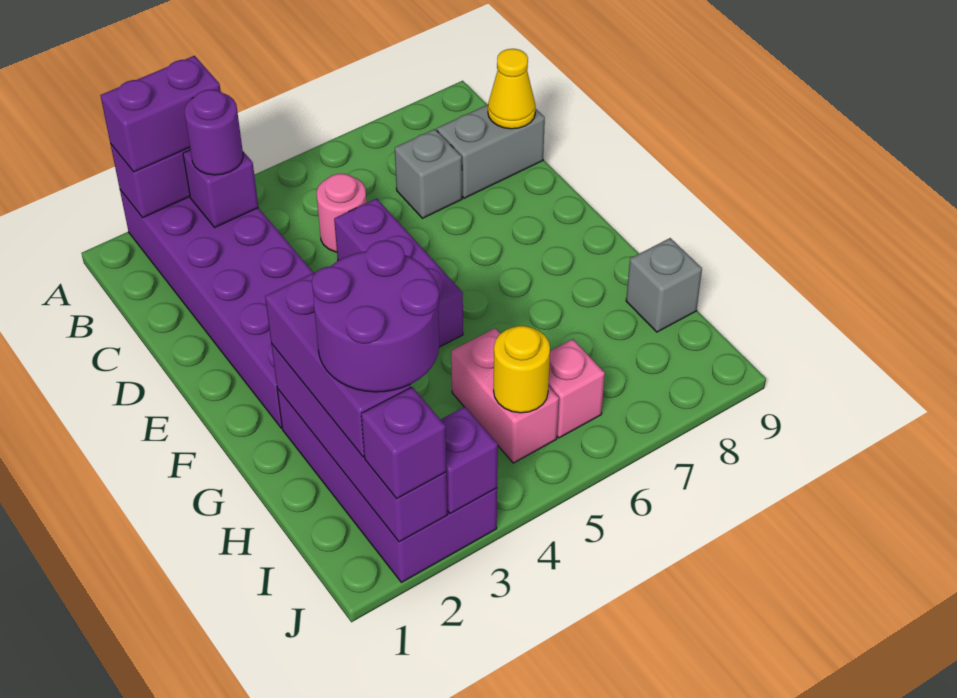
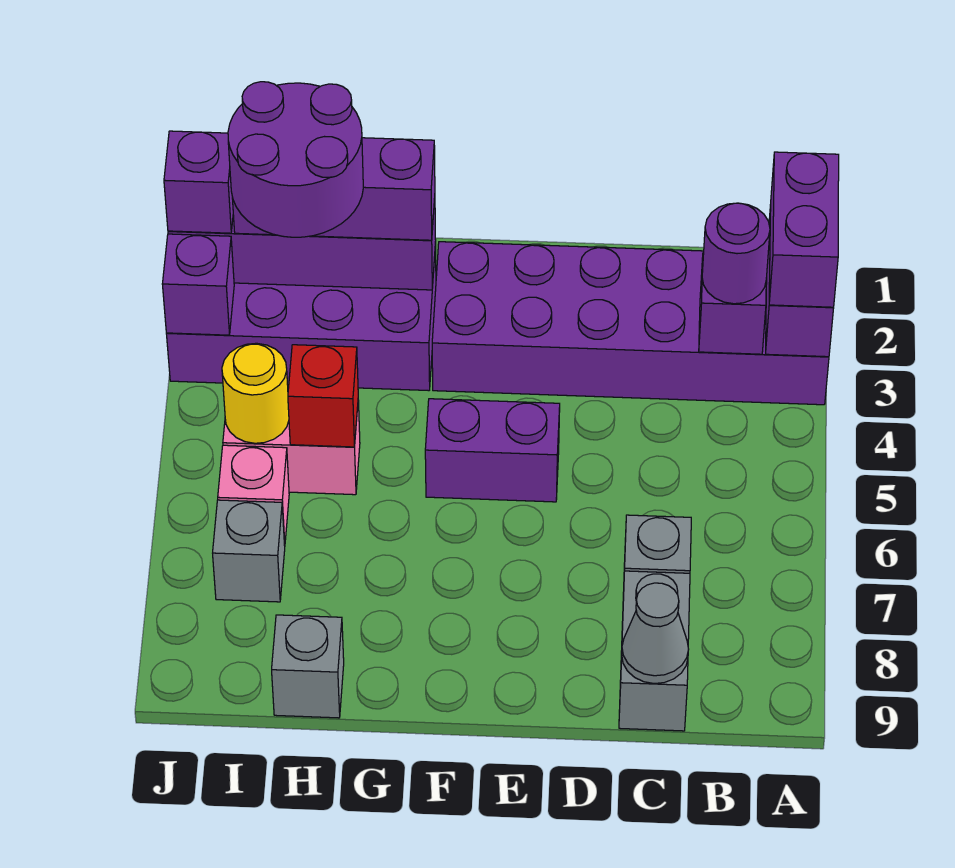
pink 1x1 round brick [316,174,366,252] -> none
yellow 1x1 cone [488,49,536,129] -> grey 1x1 cone [622,583,689,684]
purple 1x3 brick [334,199,463,347] -> purple 1x2 brick [425,399,560,502]
none -> red 1x1 brick [288,345,358,447]
none -> grey 1x1 brick [213,500,285,602]

